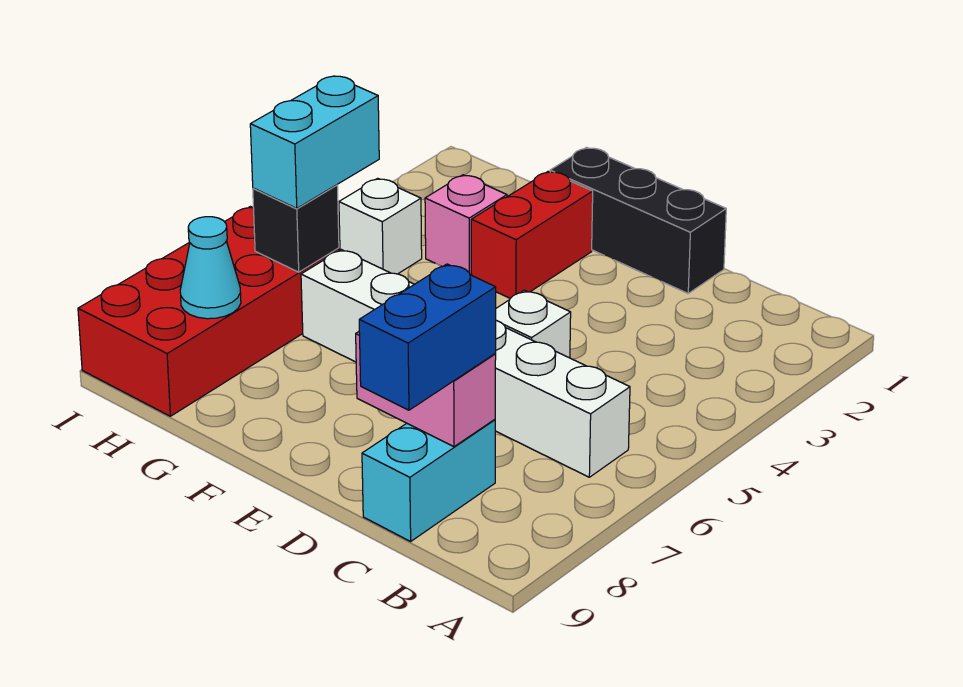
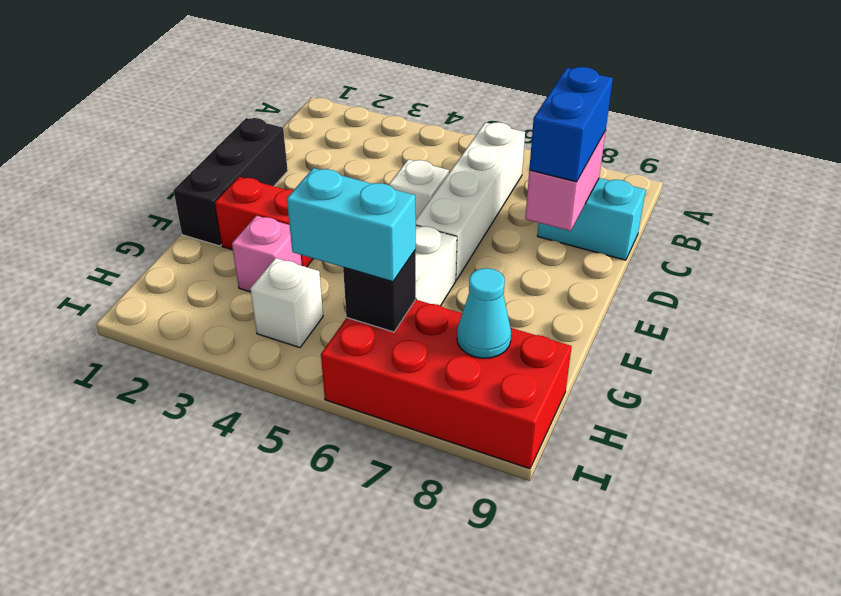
blue 1x2 brick [359,264,496,410] -> blue 1x2 brick turned to [529,67,613,182]

